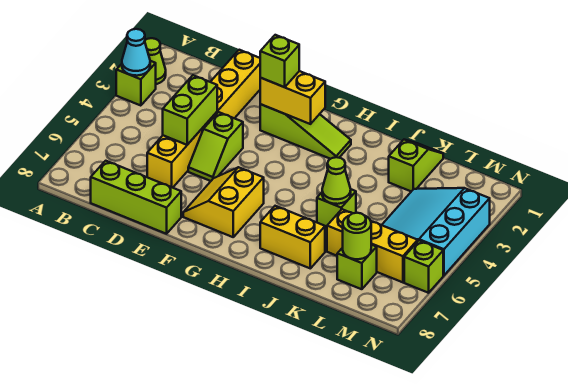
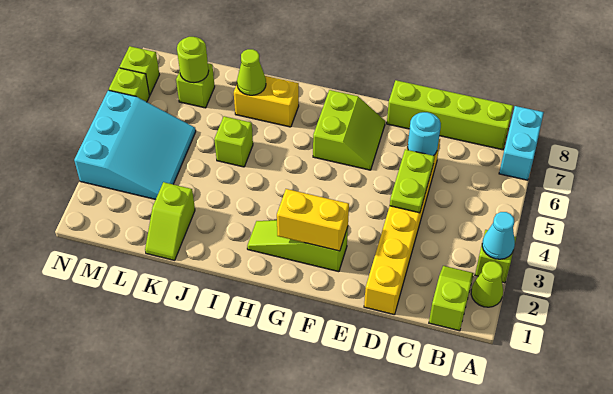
none -> cyan 1x2 brick [499,106,544,180]
lime 1x3 brick [91,161,181,234] -> lime 1x4 brick [387,80,513,150]
lime 1x2 brick [163,75,217,145] -> lime 1x2 plate [390,149,435,213]
none -> cyan 1x1 round brick [408,112,441,156]
lime 1x2 slope [188,112,243,181] -> lime 1x2 slope moved to [429,266,474,331]
lime 1x1 brick [260,35,299,87] -> lime 1x1 brick moved to [120,46,159,95]
yellow 2x2 slope [183,167,264,237] -> lime 2x2 slope [313,90,385,170]
lime 1x1 cone [322,157,351,204] -> lime 1x1 cone moved to [237,49,266,95]
yellow 1x3 brick [327,209,418,282] -> none

